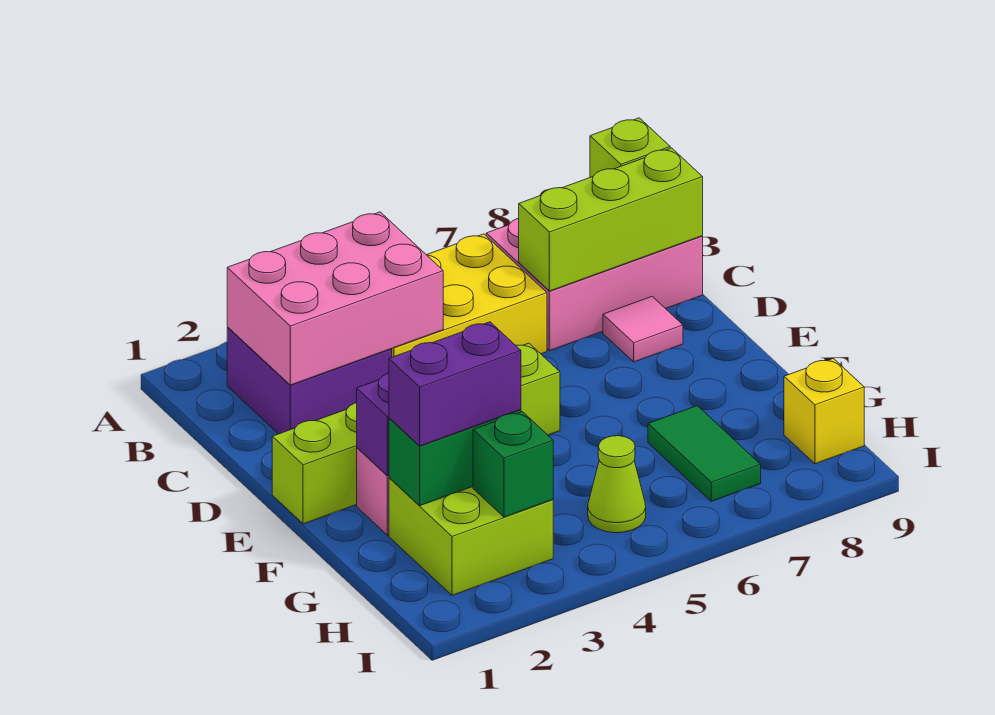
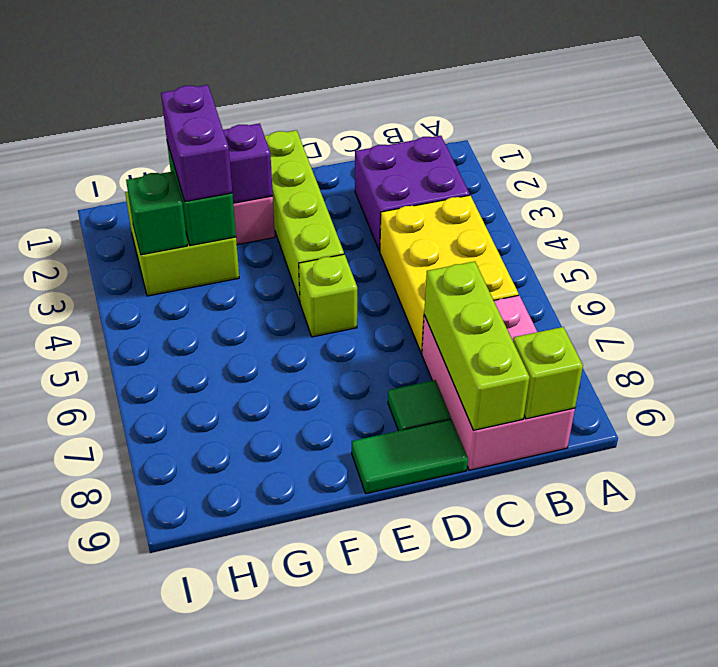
pink 2x3 brick [227,212,443,385] -> none
pink 1x1 tile [603,297,683,362] -> green 1x1 tile [388,380,451,431]
green 1x2 tile [648,406,761,501] -> green 1x2 tile moved to [352,419,468,494]
lime 1x1 cone [588,436,646,533] -> none
yellow 1x1 brick [784,358,864,464] -> none

